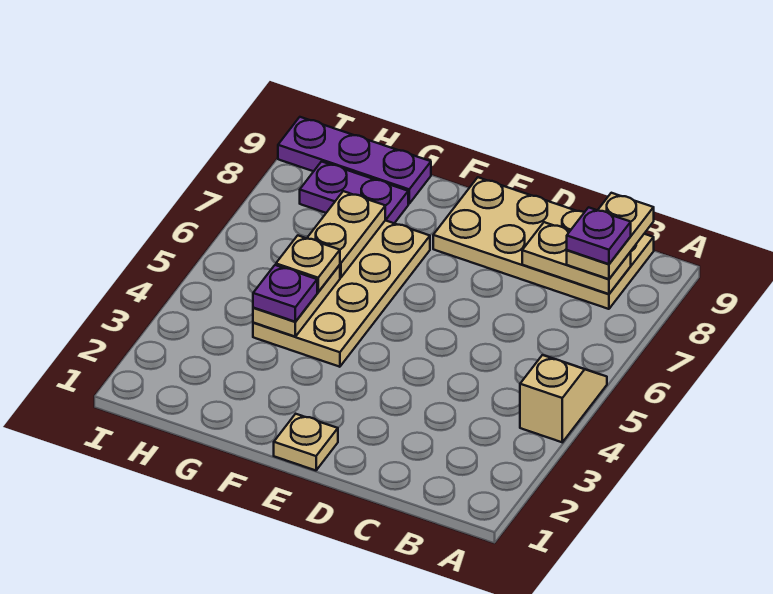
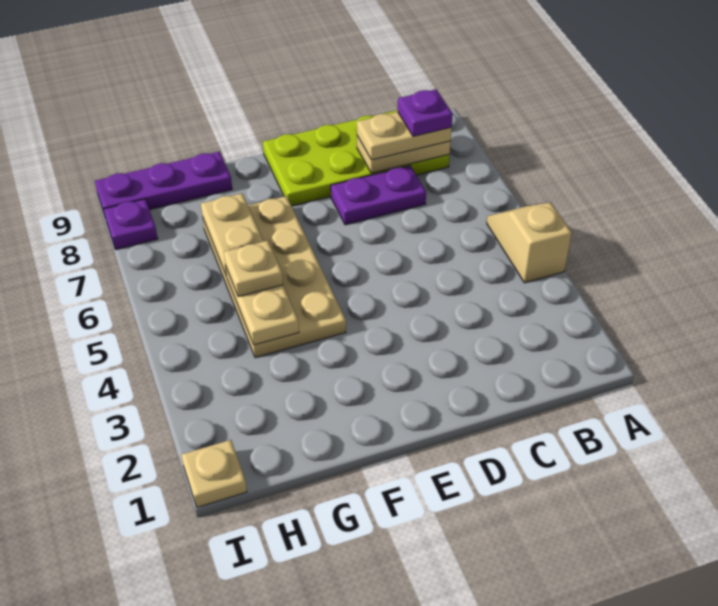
tan 2x4 plate [433,177,654,309] -> lime 2x4 plate [263,109,449,206]
tan 1x2 plate [567,193,654,279] -> tan 1x2 plate turned to [357,112,452,160]
tan 1x1 plate [274,414,338,470] -> tan 1x1 plate moved to [181,440,247,507]
purple 1x1 plate [253,265,317,322] -> purple 1x1 plate moved to [104,199,158,250]
purple 1x2 plate [300,162,408,223] -> purple 1x2 plate moved to [331,166,426,225]

